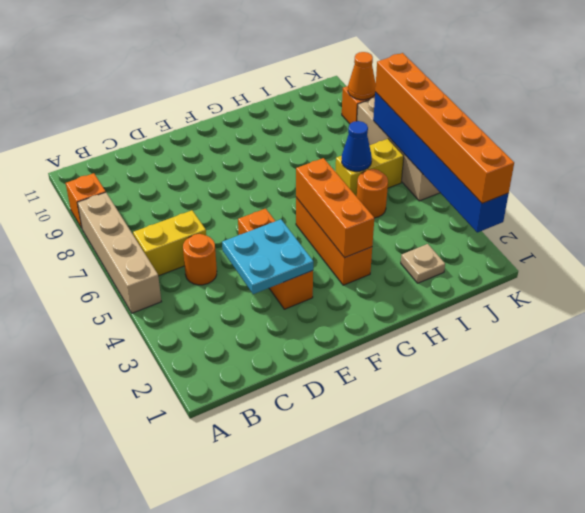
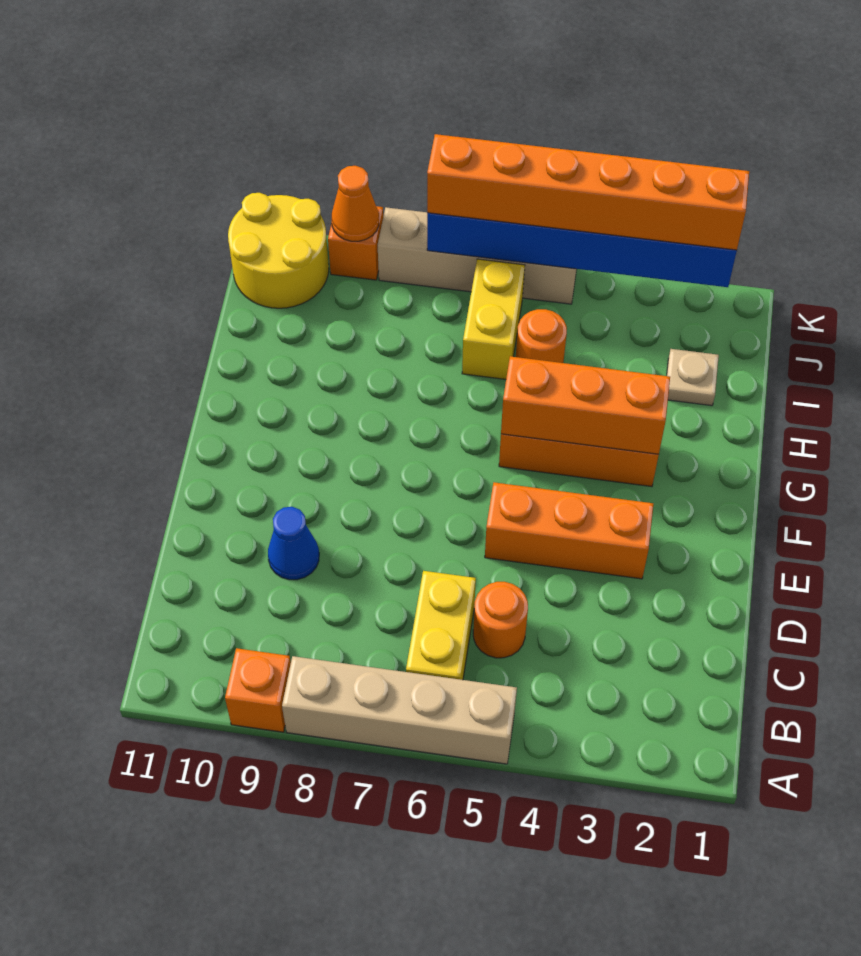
cyan 2x2 plate [222,219,313,294] -> none
blue 1x1 cone [342,121,372,171] -> blue 1x1 cone moved to [268,507,319,580]
none -> yellow 2x2 round brick [228,193,329,308]

